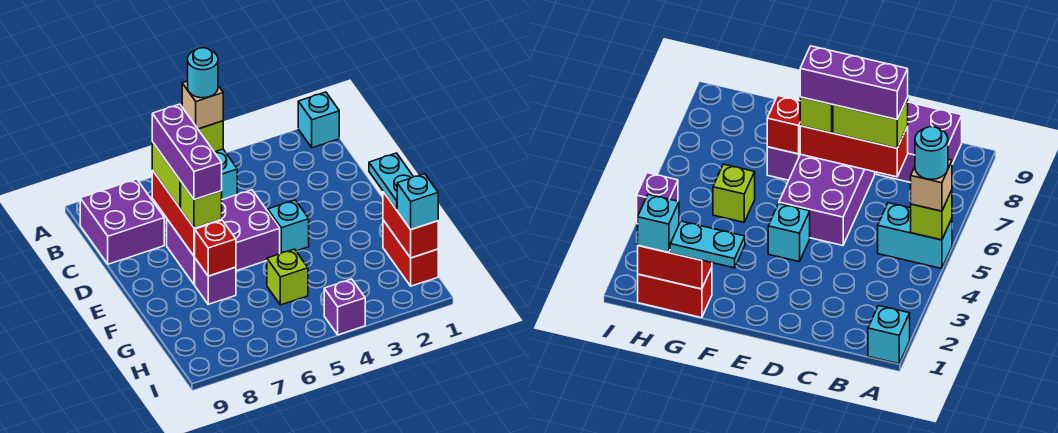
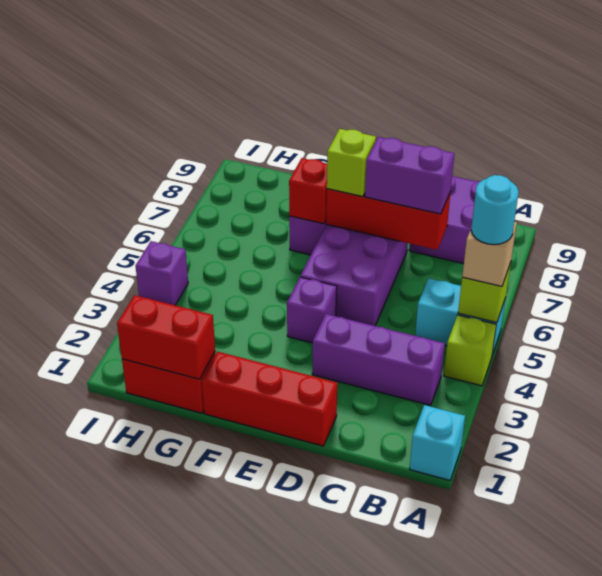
lime 1x2 brick [152,142,181,208] -> purple 1x2 brick [365,137,454,214]
purple 1x3 brick [152,104,222,200] -> purple 1x3 brick moved to [312,314,445,405]
none -> red 1x3 brick [202,352,337,446]
cyan 1x1 brick [268,200,309,254] -> purple 1x1 brick [287,277,337,343]
cyan 1x2 plate [369,153,413,210] -> none
lime 1x1 brick [267,249,308,305] -> lime 1x1 brick moved to [444,315,496,386]
cyan 1x1 brick [397,174,438,230] -> none

